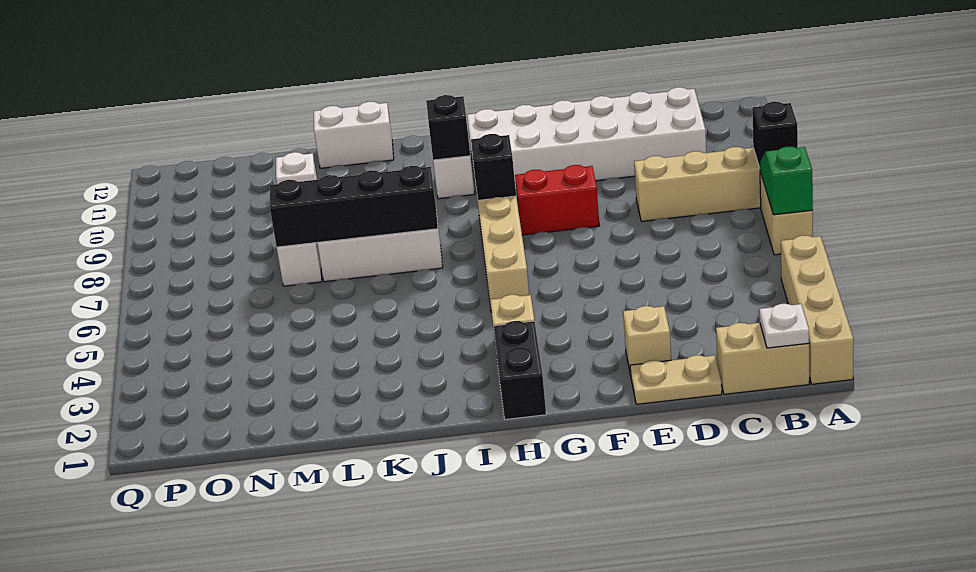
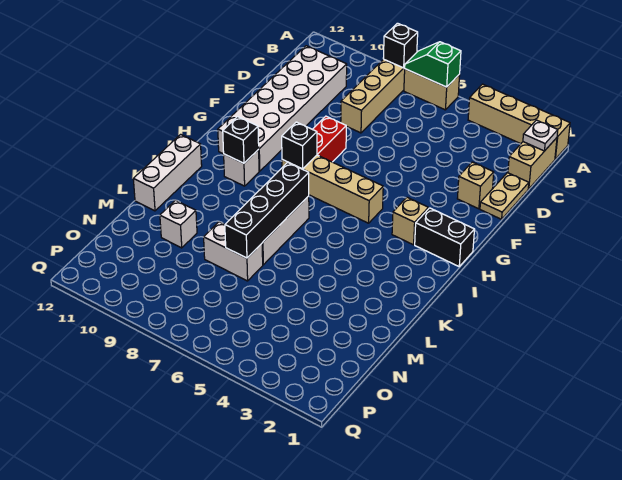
white 1x2 brick [314,102,394,168] -> white 1x3 brick [133,134,202,211]

